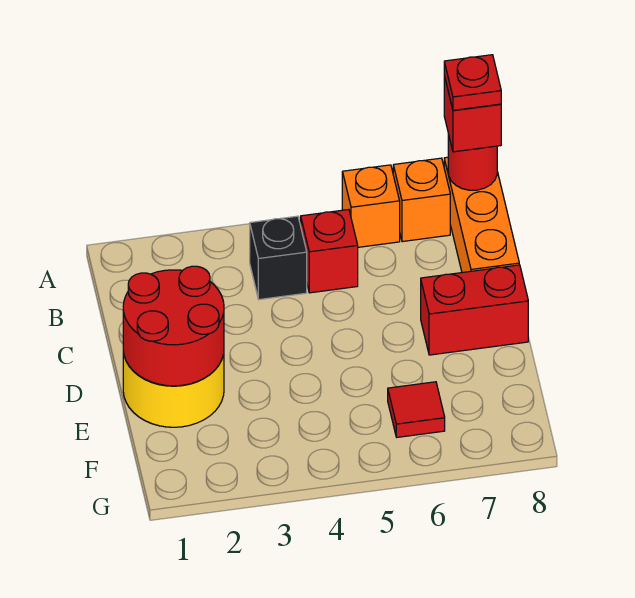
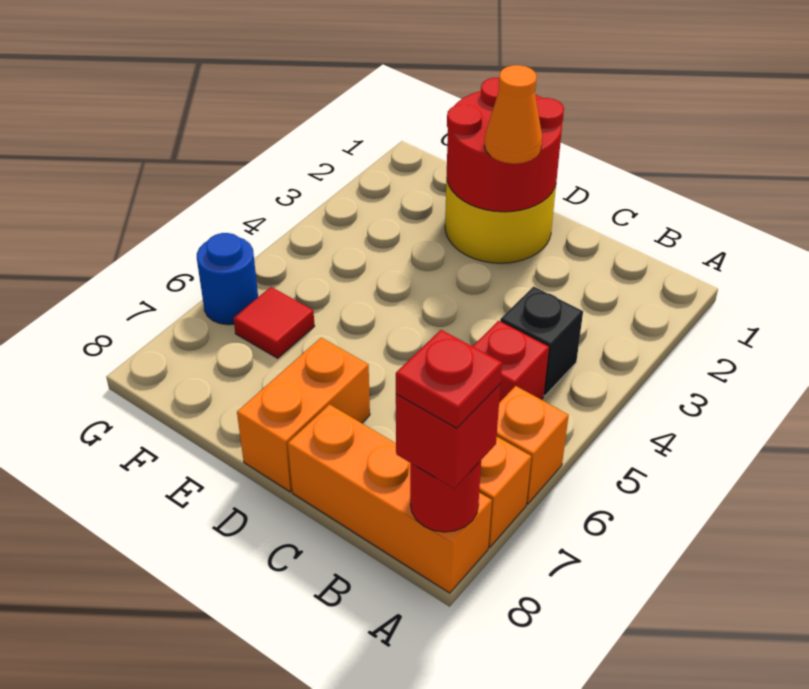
none -> orange 1x1 cone [485,65,542,164]
red 1x2 brick [421,265,528,355] -> orange 1x2 brick [237,338,370,492]
none -> blue 1x1 round brick [197,233,258,325]

